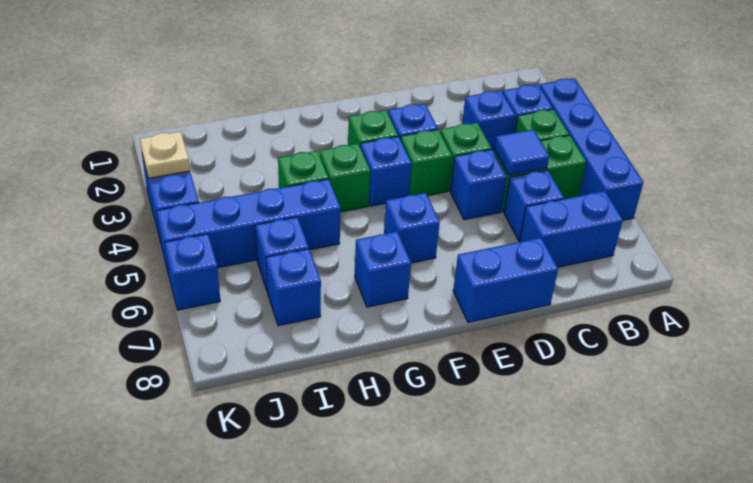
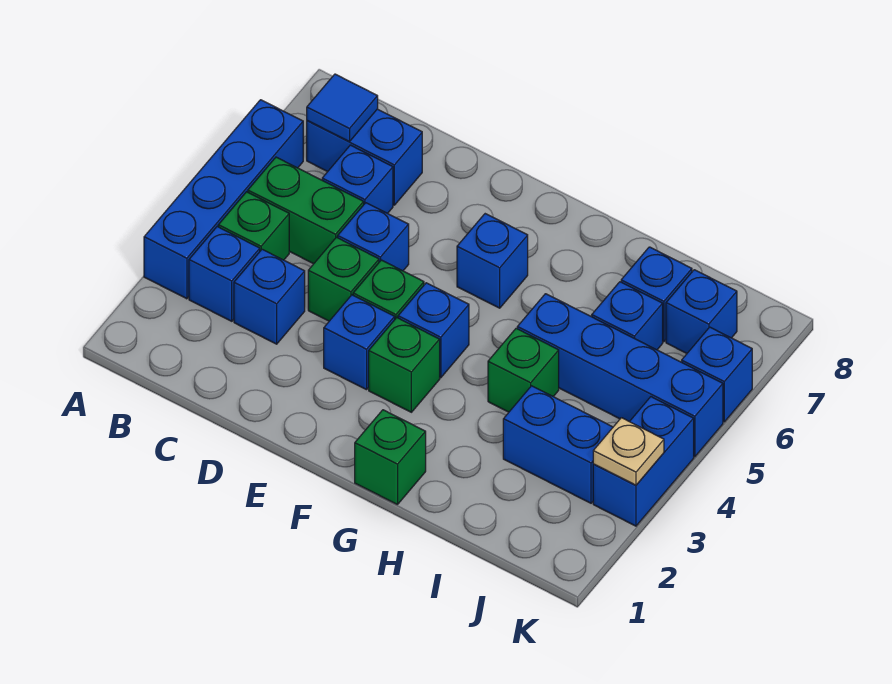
blue 1x1 tile [494,129,549,175] -> blue 1x1 tile moved to [307,74,378,142]
blue 1x2 brick [453,238,558,322] -> blue 1x2 brick moved to [503,386,613,503]
green 1x1 brick [320,144,370,212] -> green 1x1 brick moved to [355,410,426,505]
blue 1x1 brick [355,232,411,307] -> blue 1x1 brick moved to [666,270,737,353]

